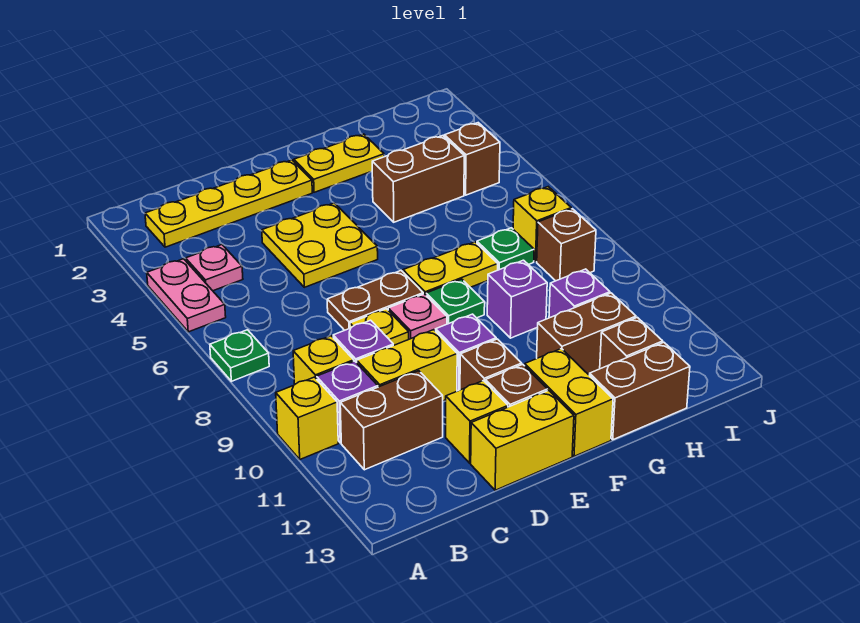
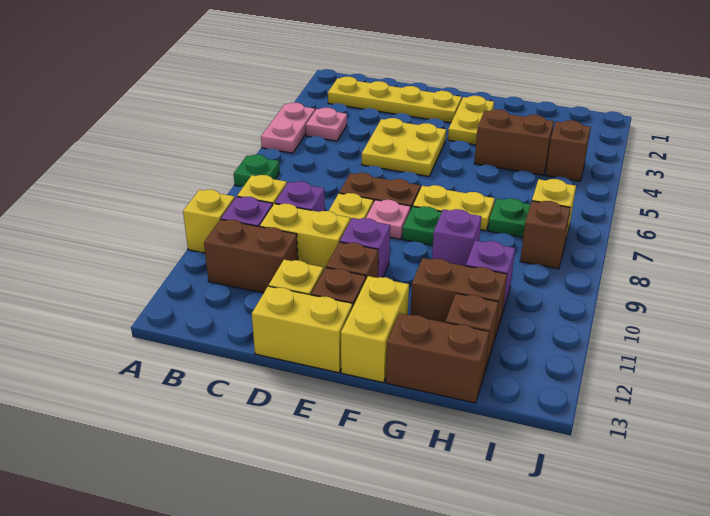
yellow 1x2 plate [294,134,384,192] -> yellow 1x2 plate turned to [448,96,494,145]

